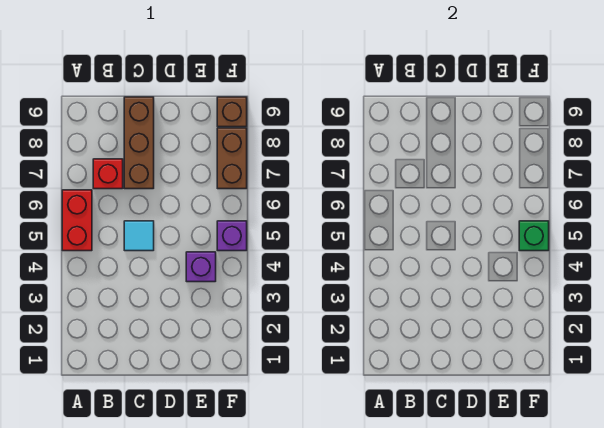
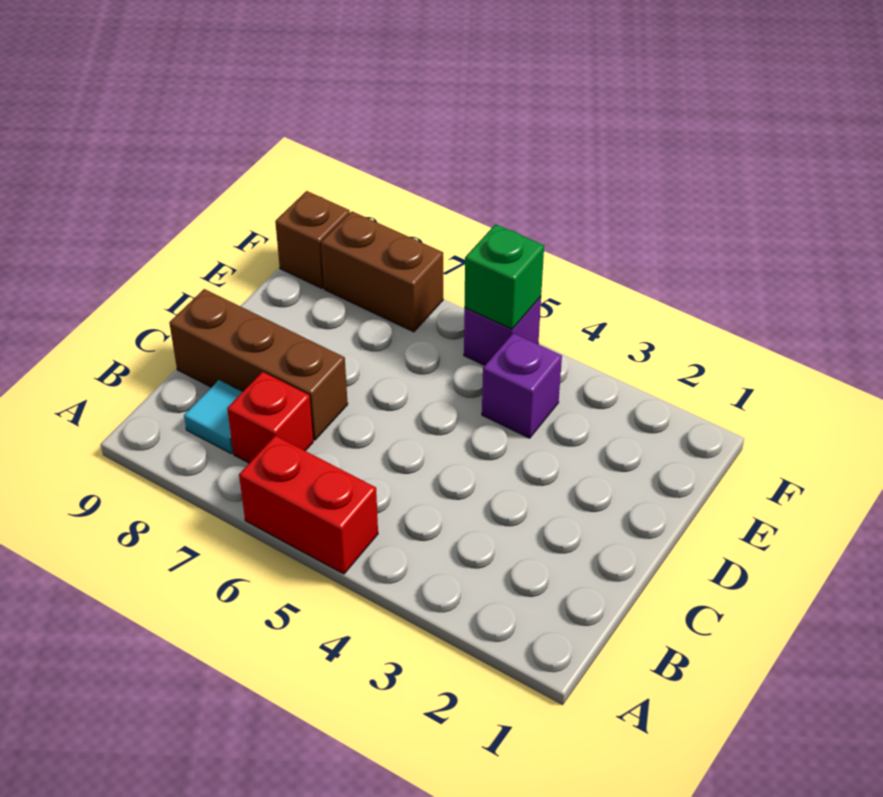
cyan 1x1 tile [124,221,154,251] -> cyan 1x1 tile moved to [184,380,242,453]

